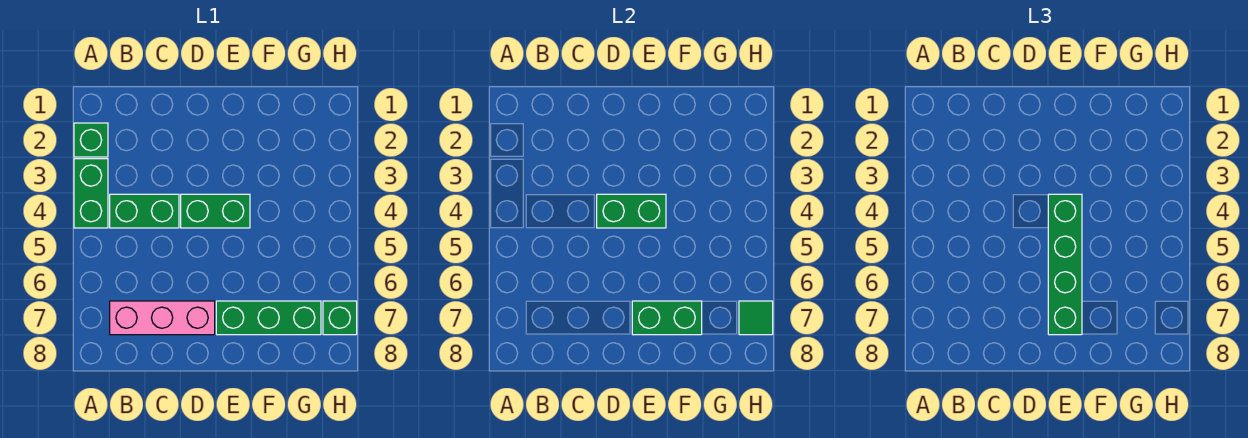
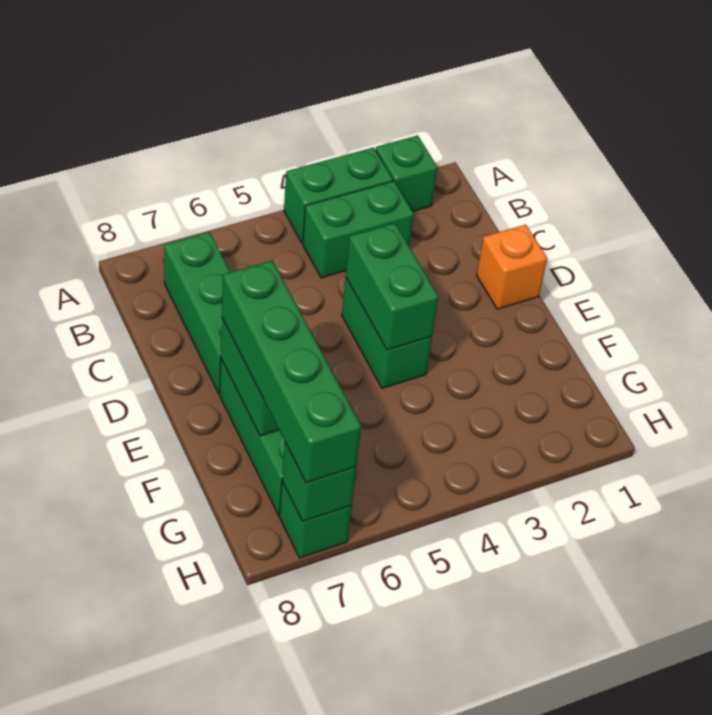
green 1x2 brick [110,194,179,228] -> green 1x2 brick turned to [303,181,414,278]
pink 1x3 brick [110,301,215,335] -> green 1x3 brick [164,232,230,394]
none -> orange 1x1 brick [477,225,547,309]
green 1x4 brick [1048,194,1082,335] -> green 1x4 brick turned to [222,261,361,483]
green 1x1 tile [739,301,773,335] -> green 1x1 brick [282,443,356,521]

